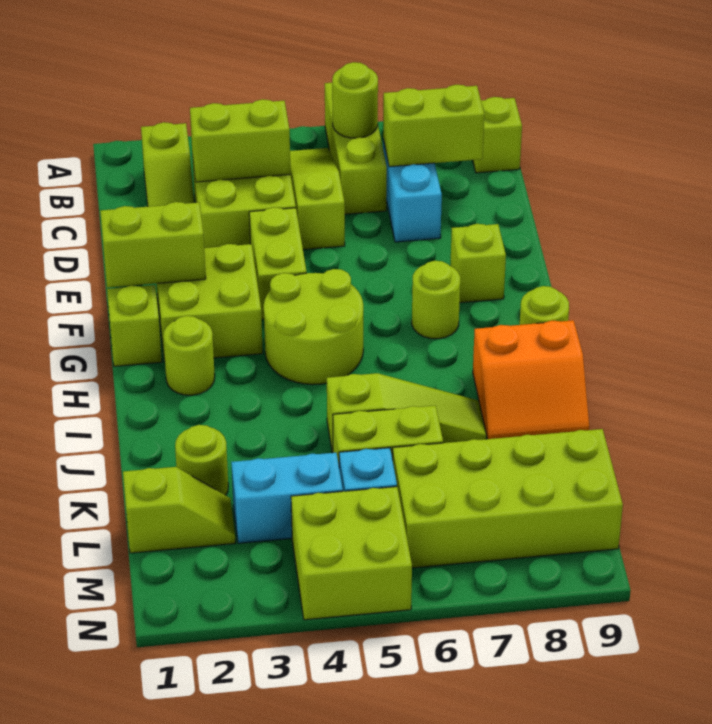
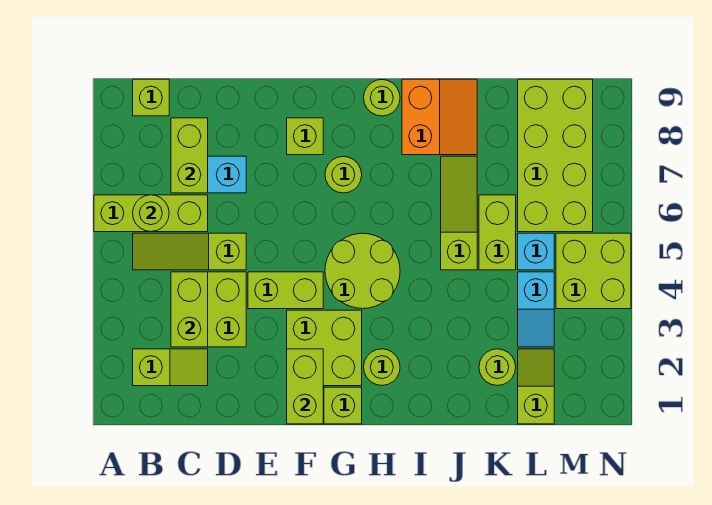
cyan 1x2 brick [231,453,343,543] -> cyan 1x2 slope [518,272,554,347]

